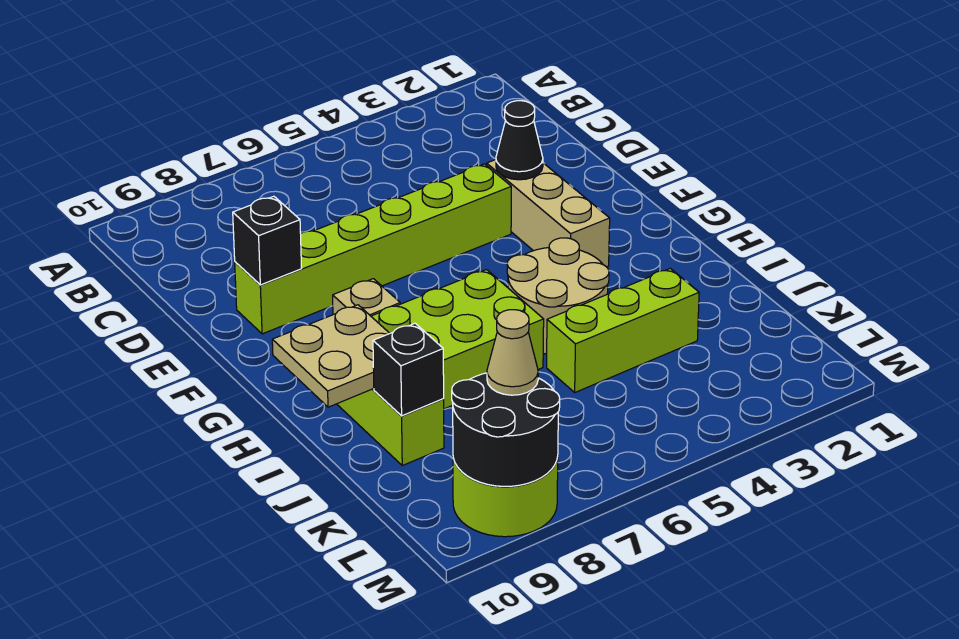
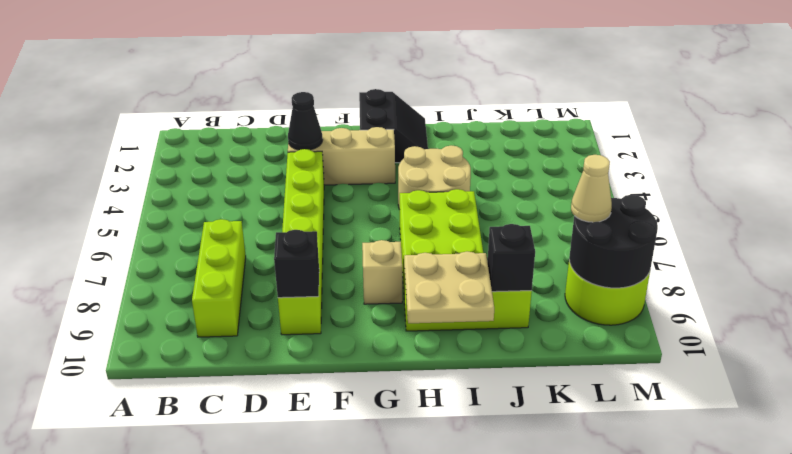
none -> black 2x2 slope [359,89,428,163]
lime 1x3 brick [547,268,699,392] -> lime 1x3 brick moved to [192,219,246,337]

